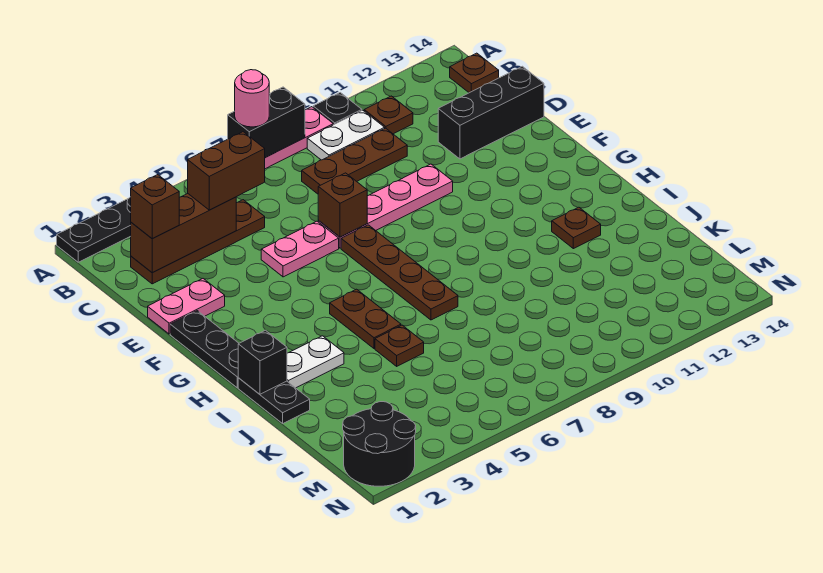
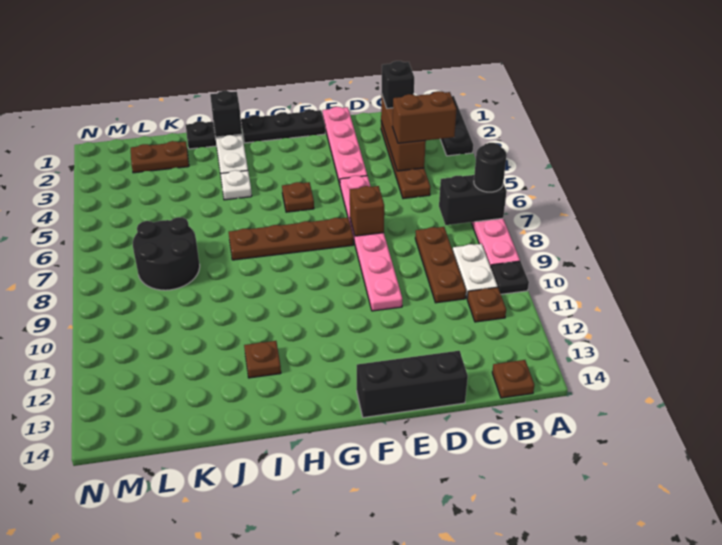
black 1x2 brick [228,87,305,158] -> black 1x2 brick turned to [439,175,507,225]
pink 1x1 round brick [235,70,269,127] -> black 1x1 round brick [474,143,507,192]
brown 1x1 brick [131,175,179,239] -> black 1x1 brick [382,61,414,108]
brown 1x2 brick [188,132,265,210] -> brown 1x2 brick turned to [392,91,457,143]
black 1x3 brick [438,66,544,159] -> black 1x3 brick turned to [357,351,468,418]
pink 1x2 plate [148,279,225,334] -> pink 1x4 plate [322,107,367,185]
brown 1x2 plate [330,289,401,349] -> brown 1x2 plate moved to [131,141,189,173]
none -> white 1x1 plate [221,170,252,200]
brown 1x1 plate [375,325,424,366] -> brown 1x1 plate moved to [282,182,314,212]
black 2x2 round brick [343,402,416,486] -> black 2x2 round brick moved to [133,217,200,290]

